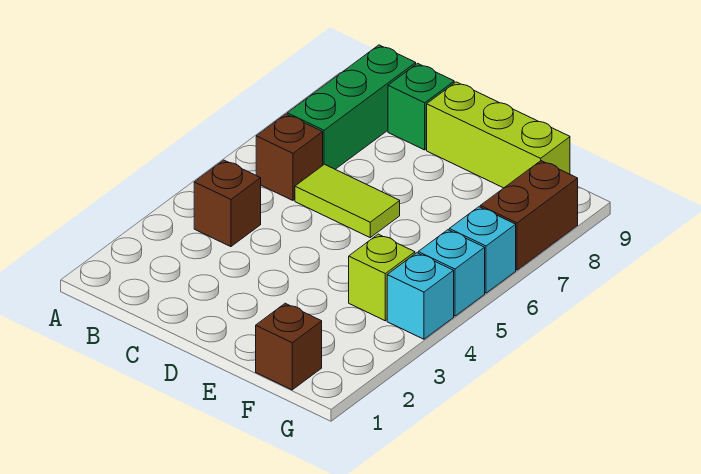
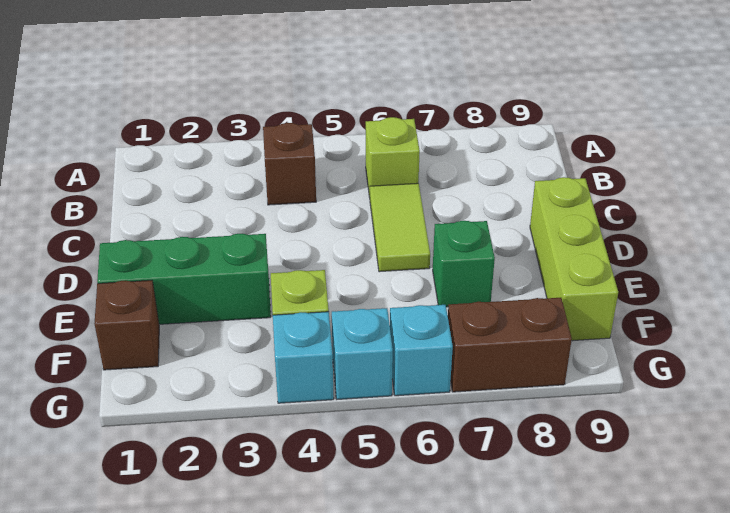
brown 1x1 brick [256,114,323,200] -> lime 1x1 brick [366,117,420,197]
green 1x3 brick [287,45,416,169] -> green 1x3 brick moved to [97,234,271,324]
green 1x1 brick [388,63,454,150] -> green 1x1 brick moved to [433,221,495,307]

